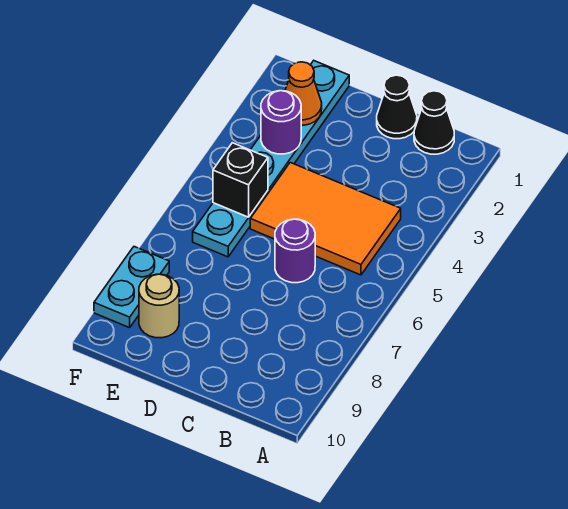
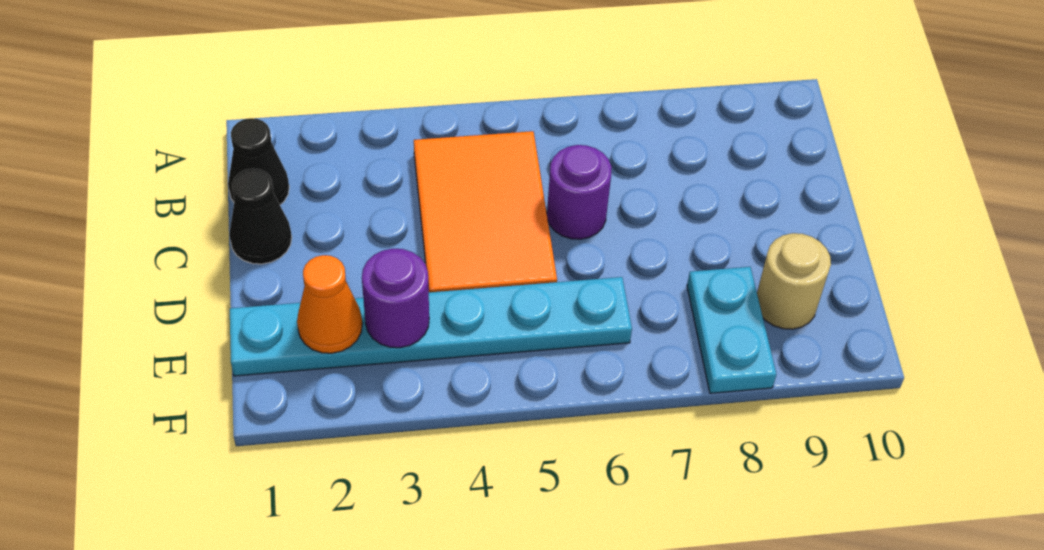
black 1x1 brick [213,143,268,217] -> none
cyan 1x2 plate [94,247,169,328] -> cyan 1x2 plate turned to [687,267,776,393]

